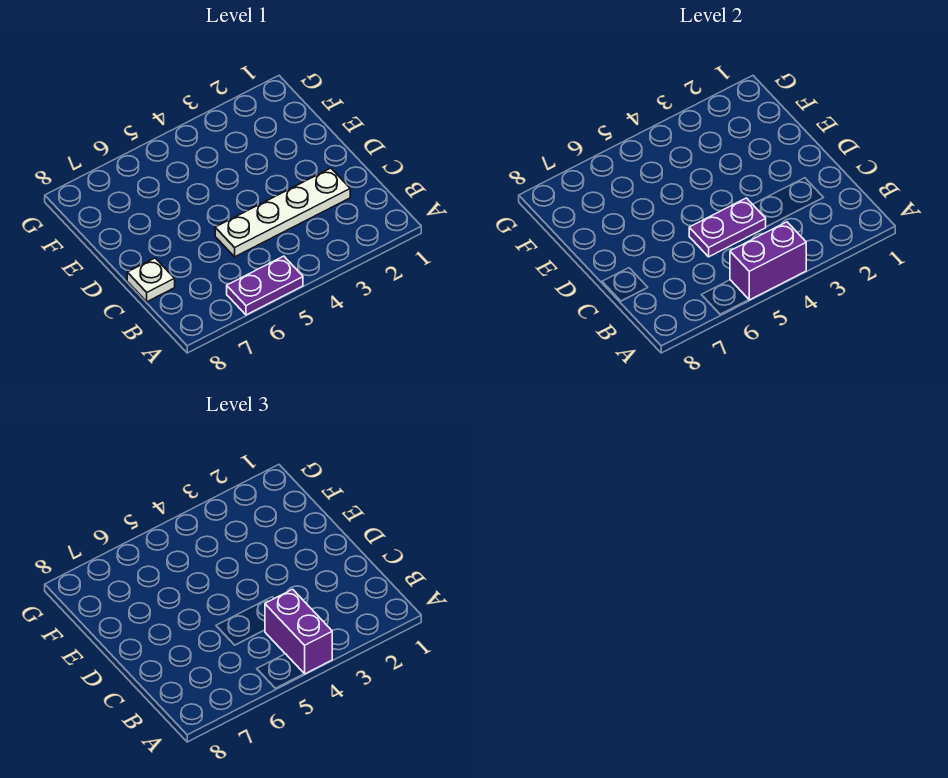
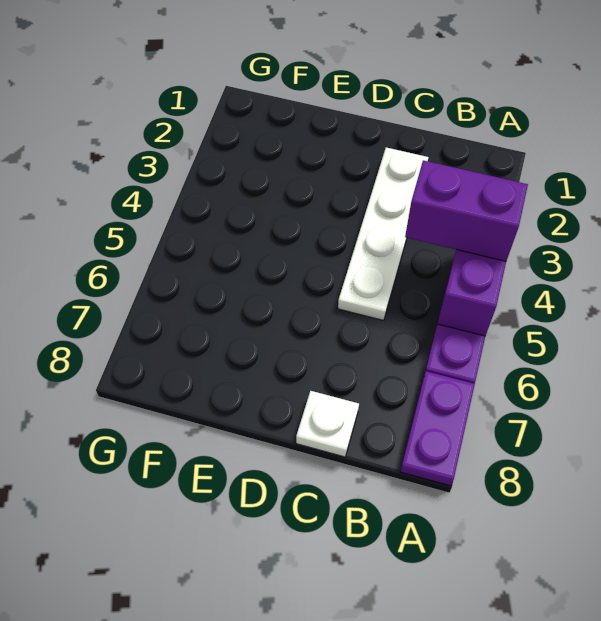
purple 1x2 plate [689,198,766,257] -> purple 1x2 plate moved to [400,371,475,486]

